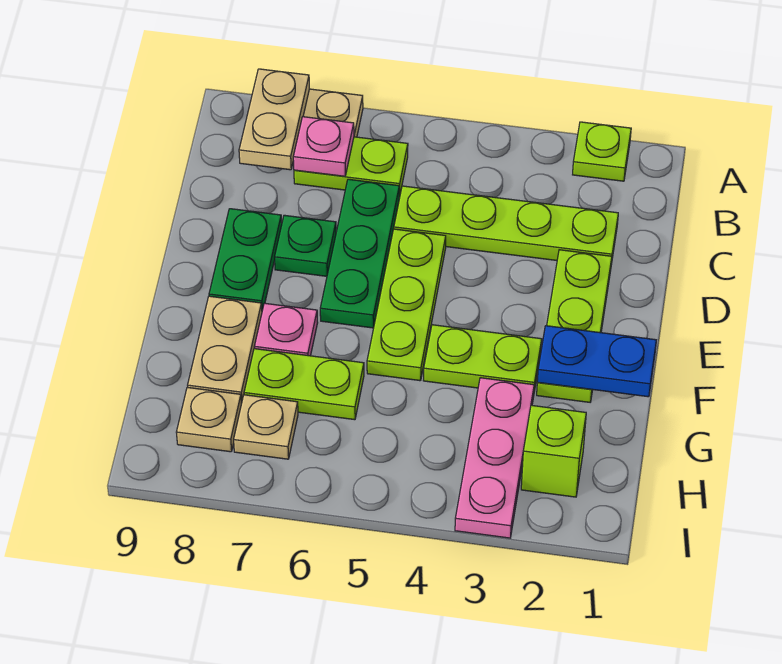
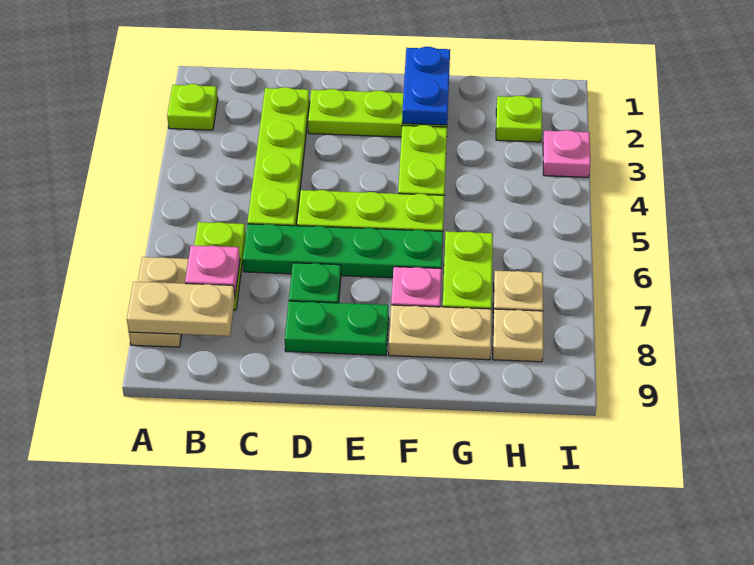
green 1x3 plate [320,179,399,328] -> green 1x4 plate [243,224,443,278]
pink 1x3 plate [455,378,534,538] -> pink 1x1 plate [543,130,590,177]
lime 1x1 brick [521,405,586,497] -> lime 1x1 plate [496,96,542,142]

